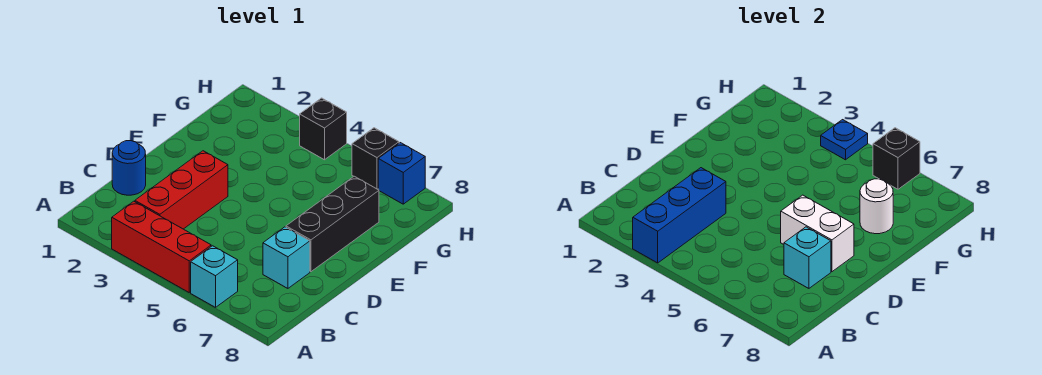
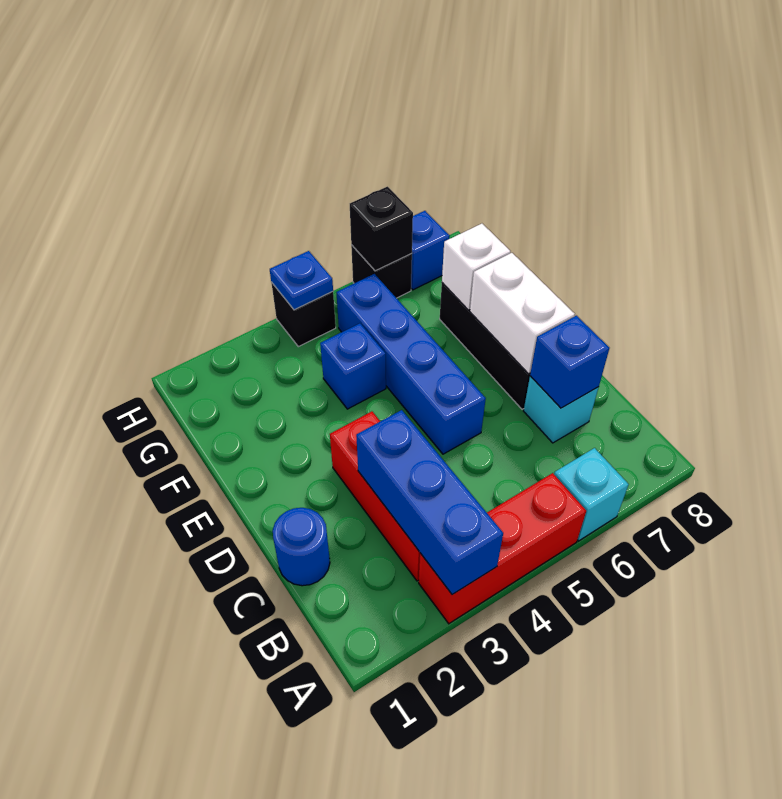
cyan 1x1 brick [784,227,831,288] -> blue 1x1 brick [530,316,609,408]
none -> blue 1x4 brick [336,274,486,454]
white 1x2 brick [781,195,854,272] -> white 1x2 brick turned to [470,253,575,374]
none -> blue 1x1 brick [320,323,386,409]
white 1x1 round brick [860,179,893,234] -> white 1x1 brick [442,224,510,310]

